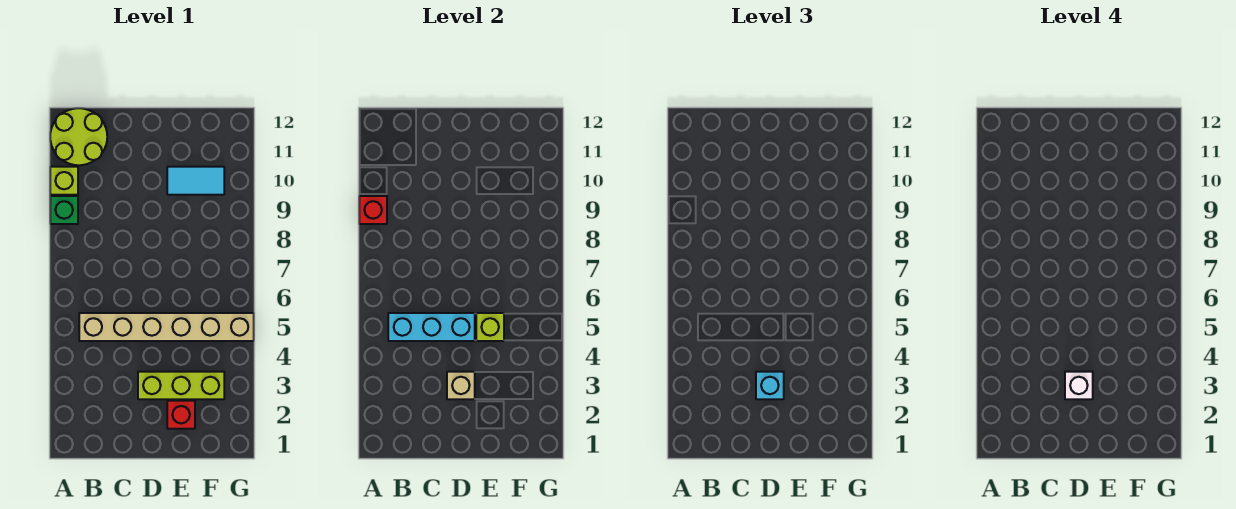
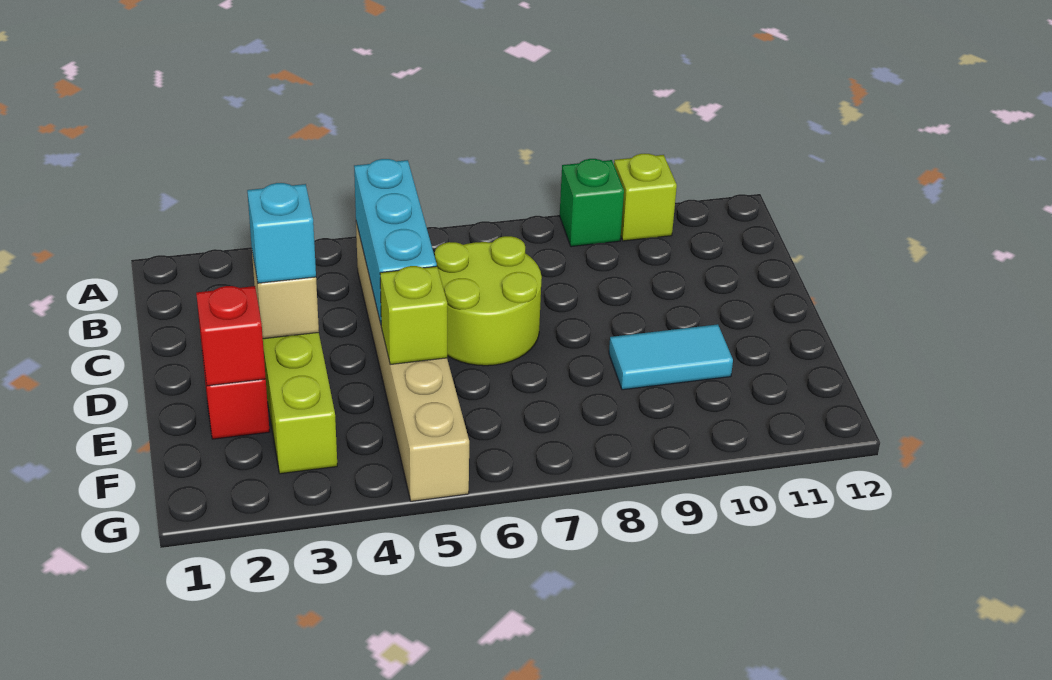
red 1x1 brick [359,196,387,224] -> red 1x1 brick moved to [196,286,266,386]
lime 2x2 round brick [50,108,107,165] -> lime 2x2 round brick moved to [435,236,542,366]
white 1x1 brick [1065,372,1093,399] -> none
cyan 1x2 tile [167,167,224,195] -> cyan 1x2 tile turned to [609,324,733,390]

